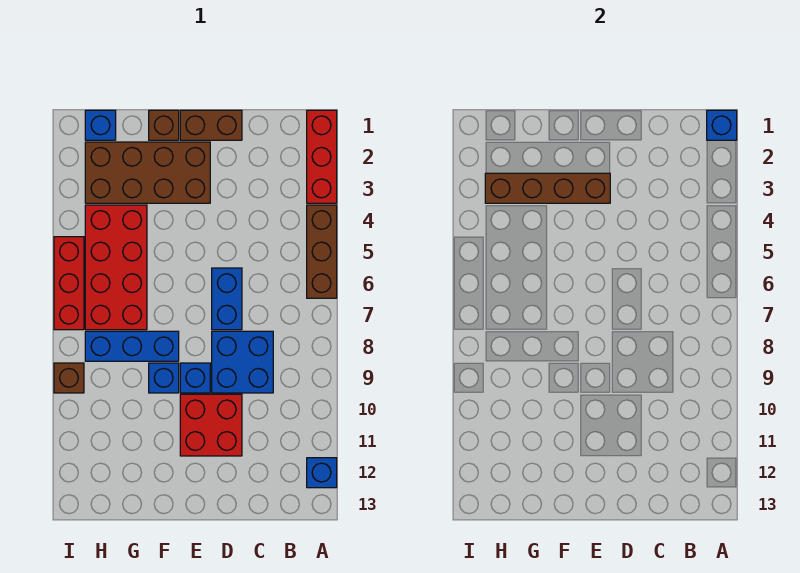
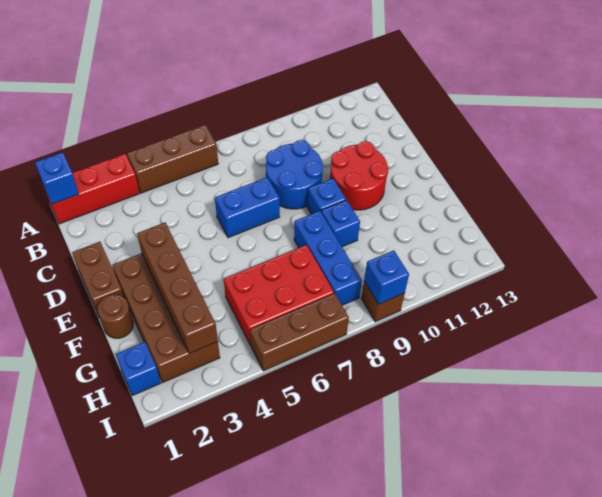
blue 1x1 brick [307,458,337,488] -> blue 1x1 brick moved to [364,250,409,304]
blue 2x2 brick [212,331,273,393] -> blue 2x2 round brick [266,140,323,209]
red 2x2 brick [180,394,242,456] -> red 2x2 round brick [330,141,388,210]
brown 1x1 brick [149,110,179,140] -> brown 1x1 round brick [98,295,133,338]
red 2x4 brick [85,205,147,330] -> red 2x3 brick [224,245,334,345]
red 1x3 brick [54,237,84,330] -> brown 1x3 brick [250,293,349,371]

